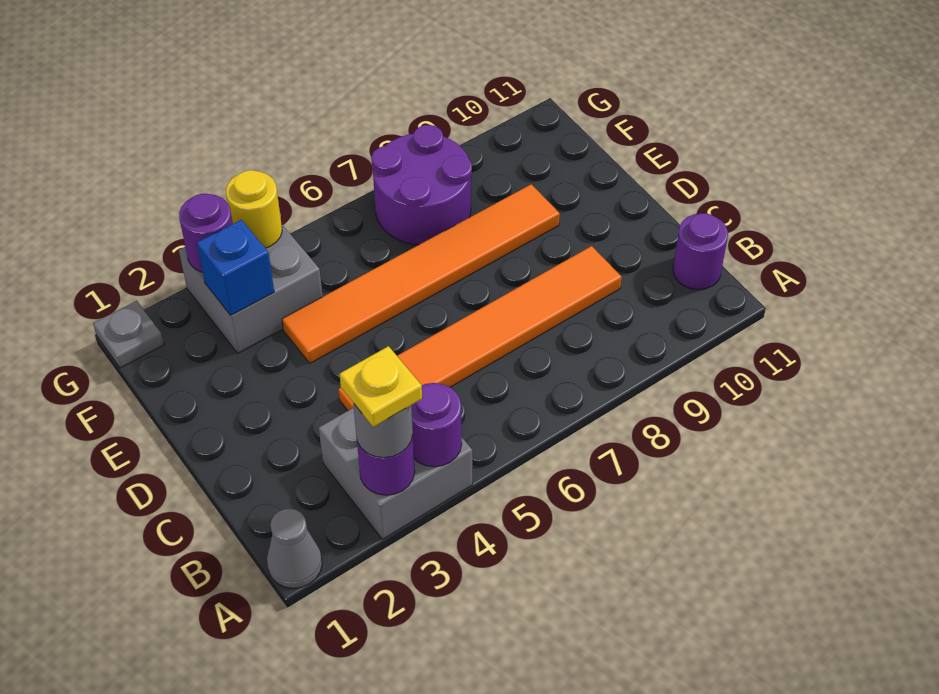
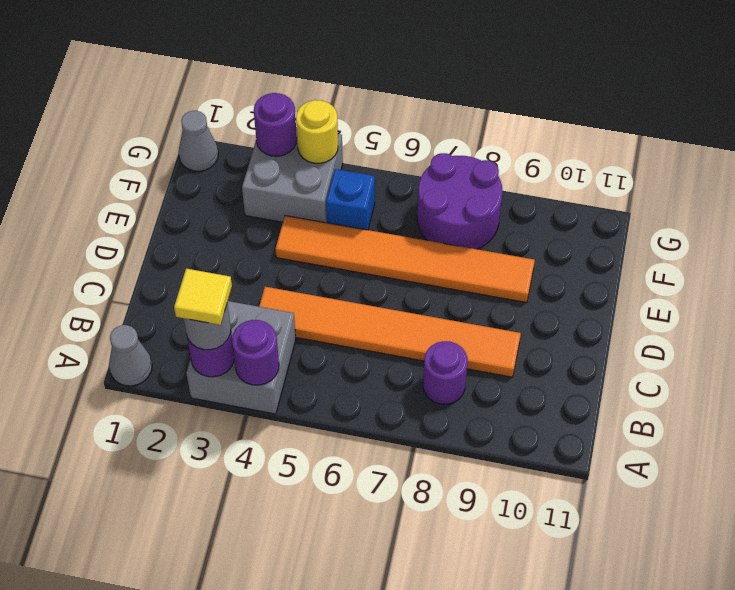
yellow 1x1 plate [340,346,422,427] -> yellow 1x1 tile [174,269,232,325]
purple 1x1 round brick [673,213,728,290] -> purple 1x1 round brick moved to [423,341,468,404]
blue 1x1 brick [197,220,274,315] -> blue 1x1 brick moved to [326,169,375,230]
grey 1x1 plate [93,301,164,368] -> grey 1x1 cone [179,111,218,171]

